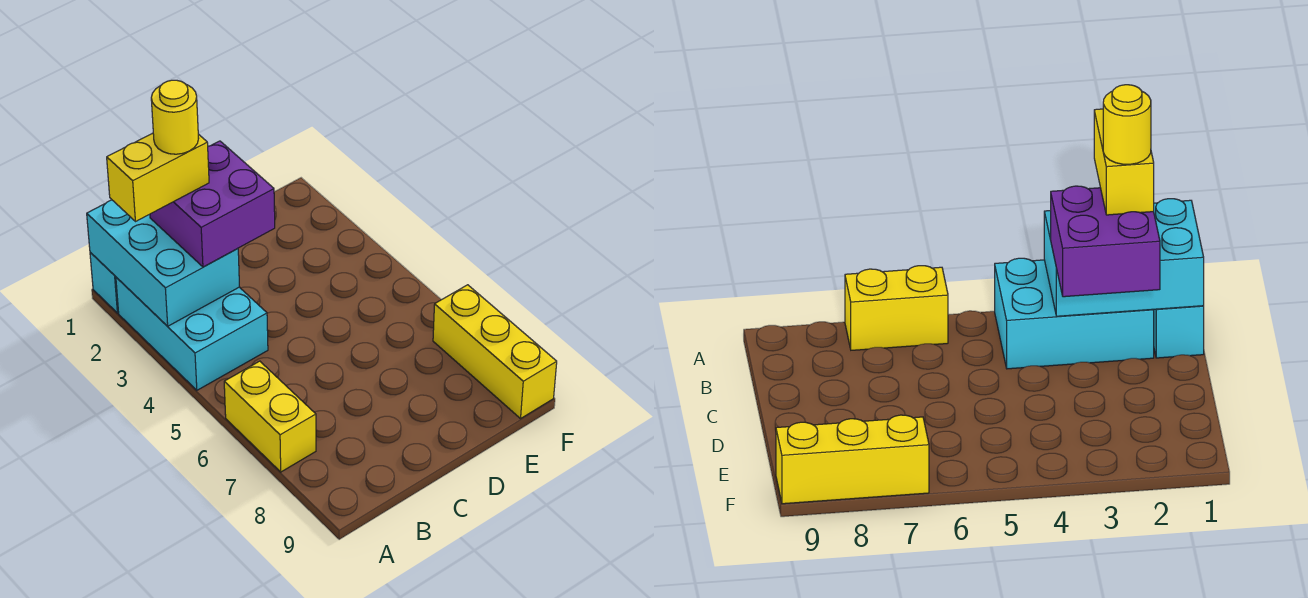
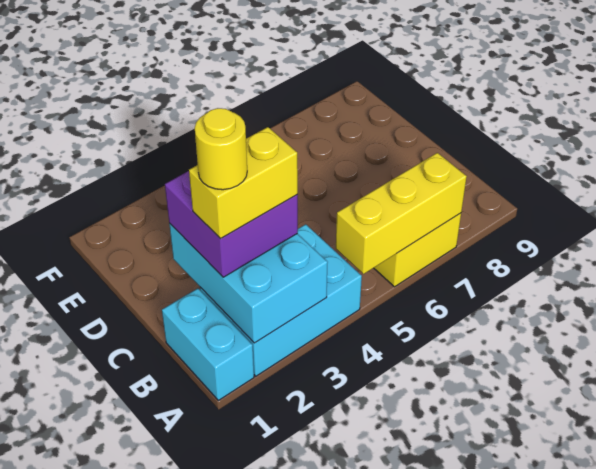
cyan 2x3 brick [87,200,239,326] -> cyan 2x3 brick turned to [169,223,328,343]
yellow 1x2 brick [107,133,209,222] -> yellow 1x2 brick turned to [189,127,298,239]
yellow 1x3 brick [433,285,557,419] -> yellow 1x3 brick moved to [336,153,467,274]

